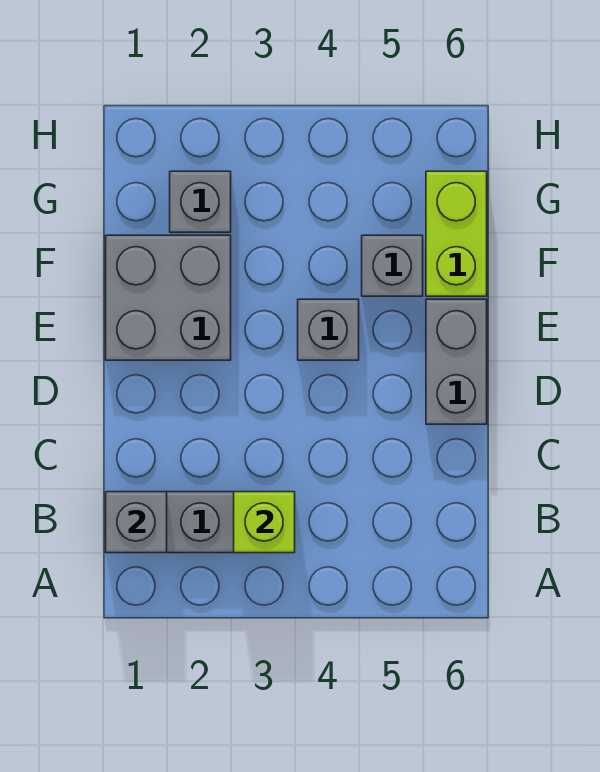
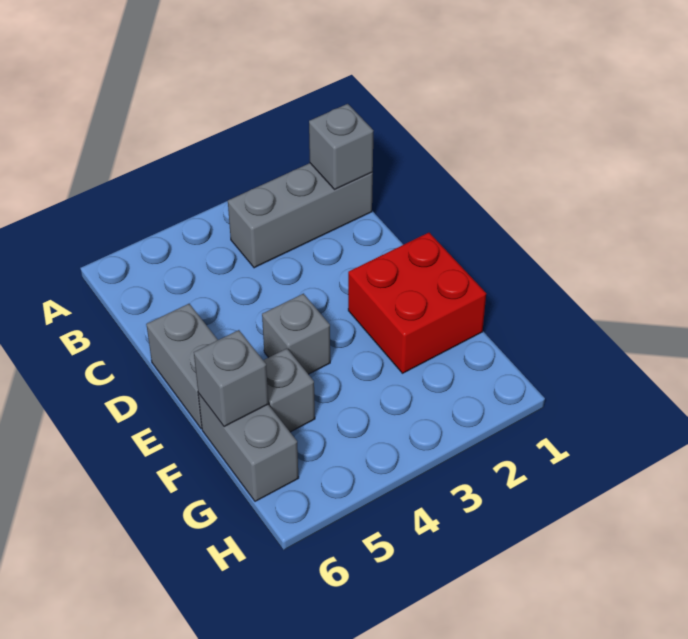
lime 1x1 brick [234,492,295,553] -> none
grey 2x2 brick [106,235,231,360] -> red 2x2 brick [348,233,486,373]
lime 1x2 brick [426,171,487,296] -> grey 1x2 brick [198,393,299,501]
grey 1x1 brick [170,171,231,232] -> grey 1x1 brick moved to [194,330,268,427]

